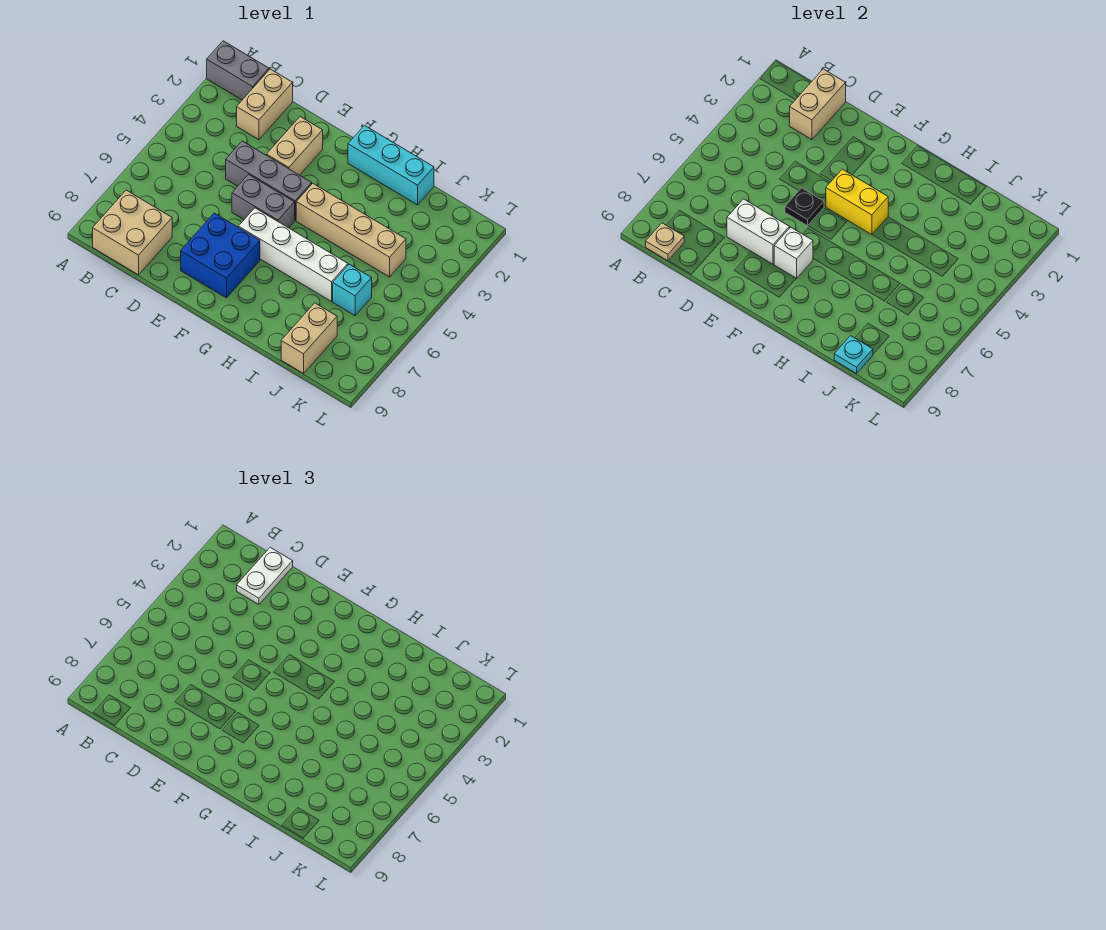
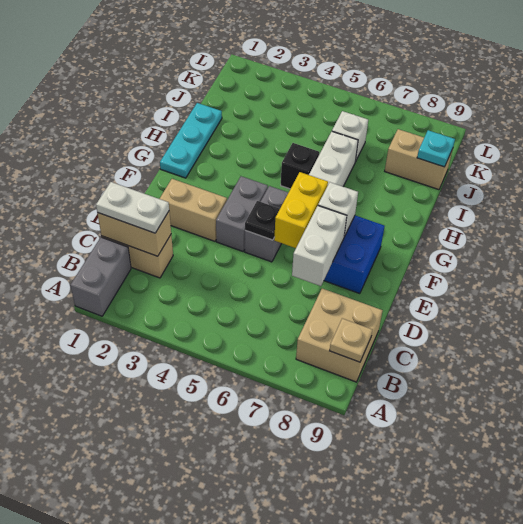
grey 1x3 brick [226,141,312,220] -> grey 1x2 brick [216,176,268,251]
yellow 1x2 brick [826,169,888,235] -> yellow 1x2 brick moved to [274,172,328,248]
cyan 1x3 brick [348,125,434,205] -> cyan 1x3 plate [160,103,222,178]
tan 1x4 brick [296,184,406,277] -> none
none -> black 1x1 brick [281,143,319,189]
cyan 1x1 brick [333,264,372,315] -> white 1x1 brick [332,111,368,162]

